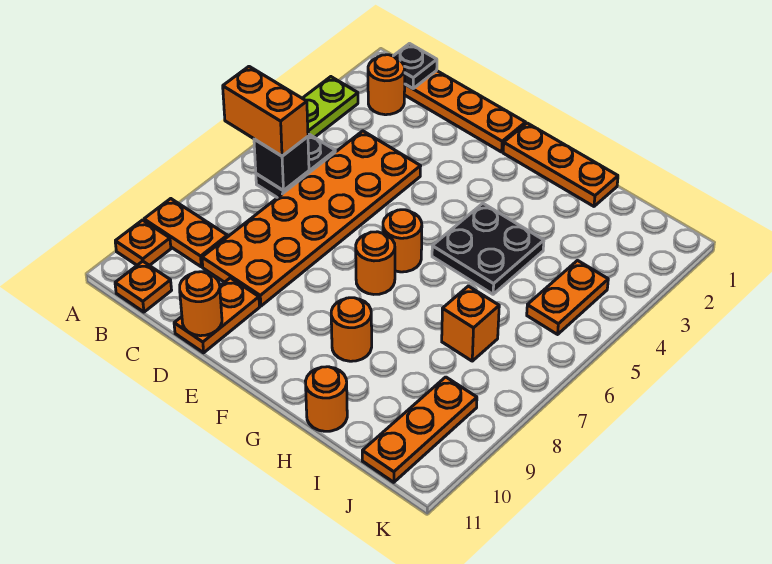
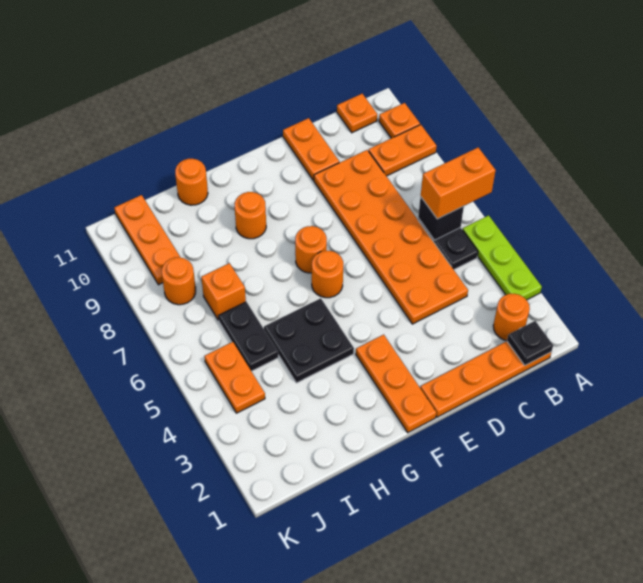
orange 1x1 round brick [180,272,222,336] -> orange 1x1 round brick moved to [162,257,196,305]
orange 1x3 plate [503,123,618,206] -> orange 1x3 plate turned to [356,335,436,433]
none -> black 1x2 plate [219,302,278,371]

